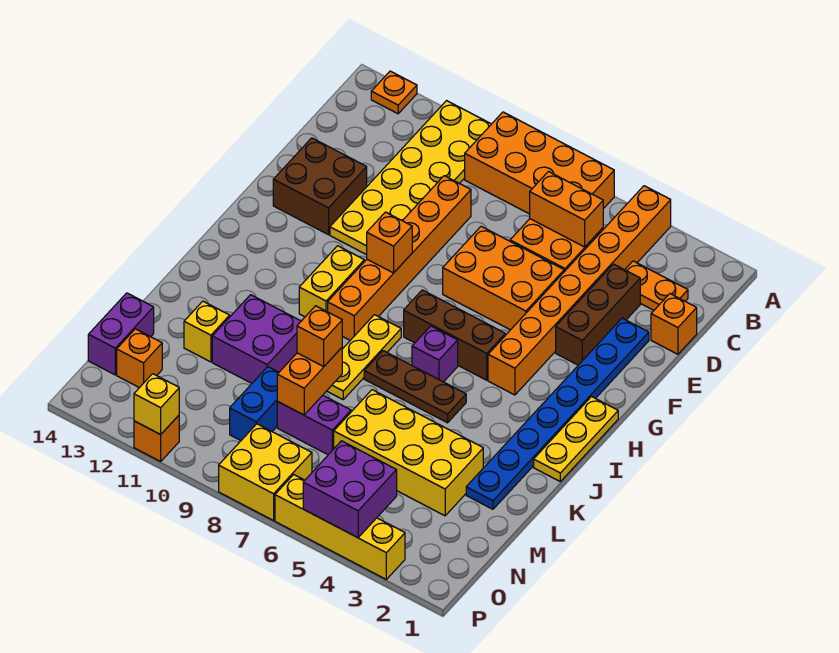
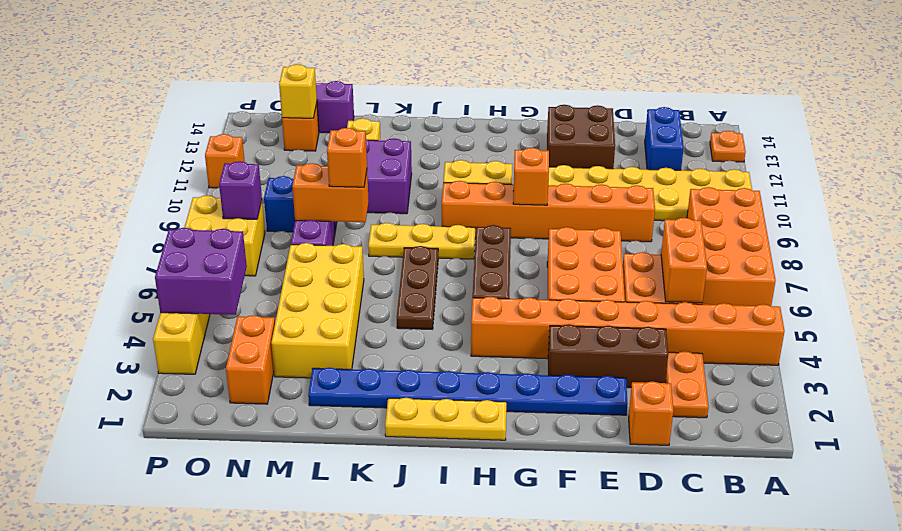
none -> blue 1x2 brick [645,107,684,170]
purple 1x1 brick [412,326,458,382] -> purple 1x1 brick moved to [219,161,262,219]
none -> orange 1x2 brick [226,315,275,404]
yellow 1x1 brick [134,374,179,434] -> yellow 1x1 brick moved to [279,64,317,118]

